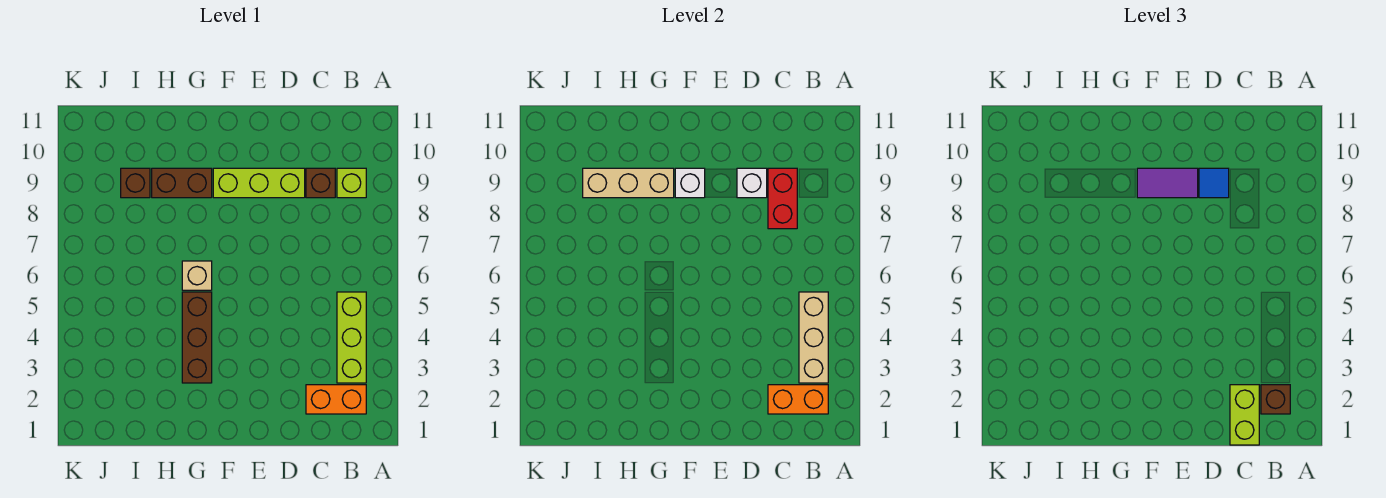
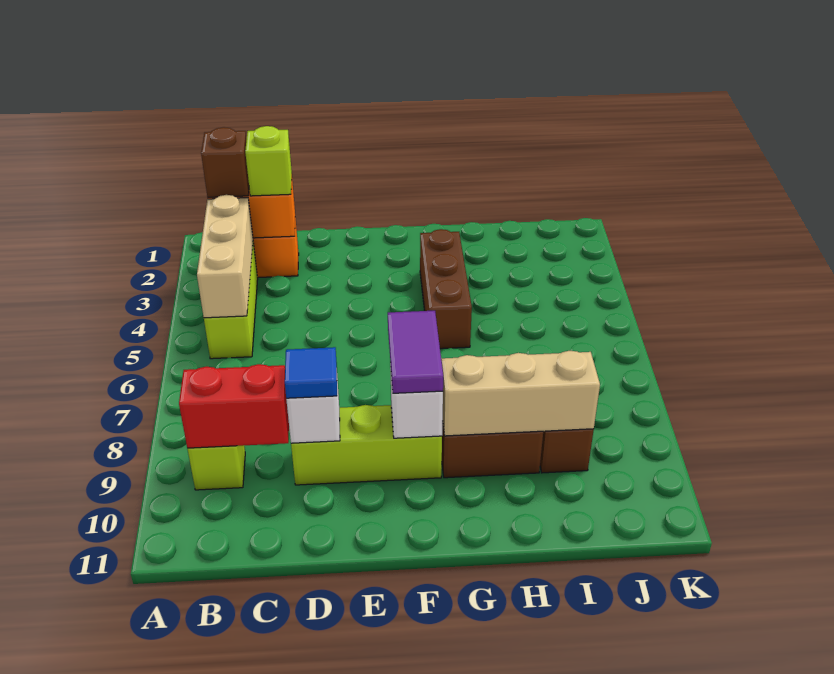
lime 1x2 brick [1230,385,1259,445] -> lime 1x1 brick [245,126,292,196]
red 1x2 brick [768,168,797,229] -> red 1x2 brick turned to [179,364,289,448]
brown 1x1 brick [306,168,335,198] -> none
purple 1x2 tile [1137,168,1198,198] -> purple 1x2 tile turned to [388,311,443,393]
tan 1x1 brick [182,261,212,290] -> none

